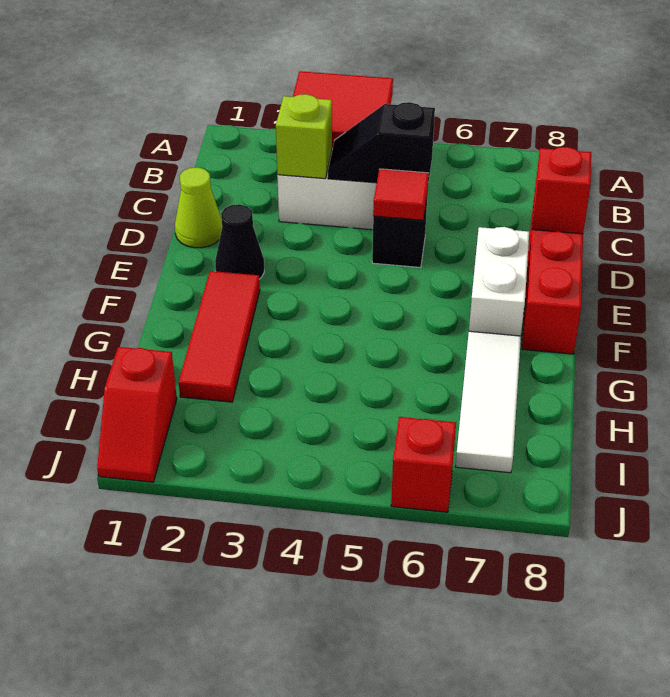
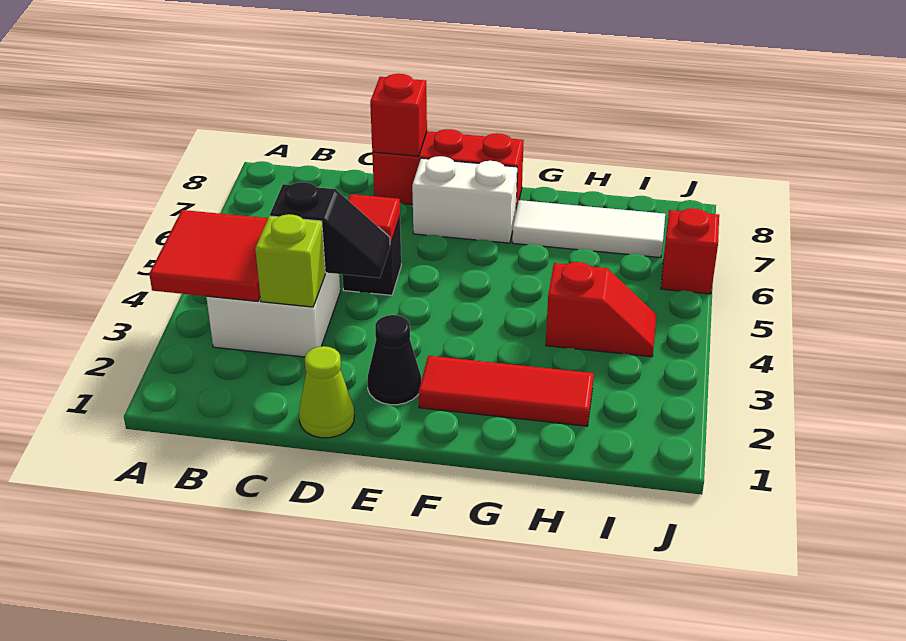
black 1x2 slope [328,102,435,183] -> black 1x2 slope turned to [270,182,390,278]
red 1x2 slope [97,347,177,482] -> red 1x2 slope moved to [546,262,656,357]

